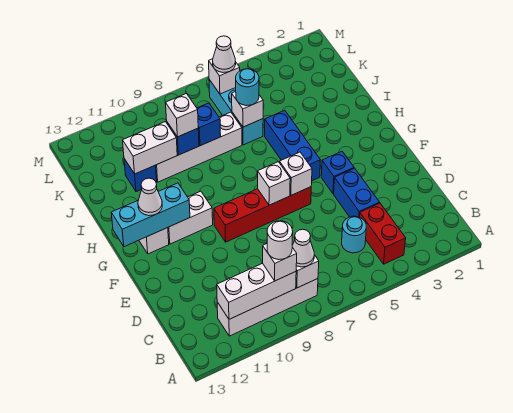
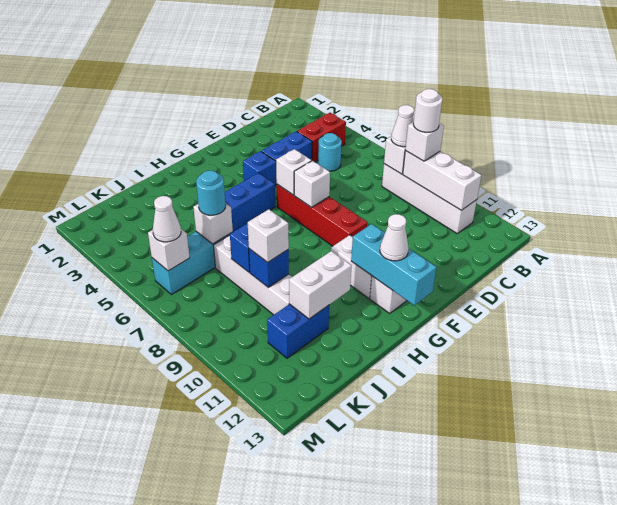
white 1x2 brick [123,122,177,174] -> white 1x2 brick turned to [289,251,352,319]
blue 1x1 brick [124,159,157,192] -> blue 1x2 brick [267,304,329,358]

